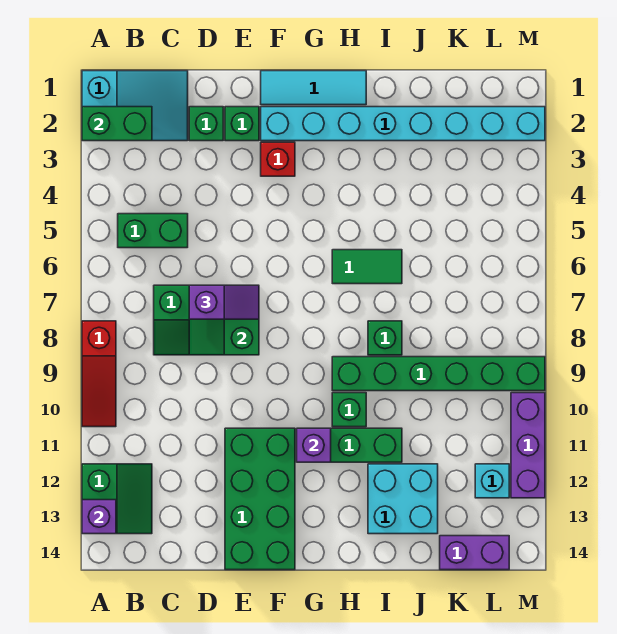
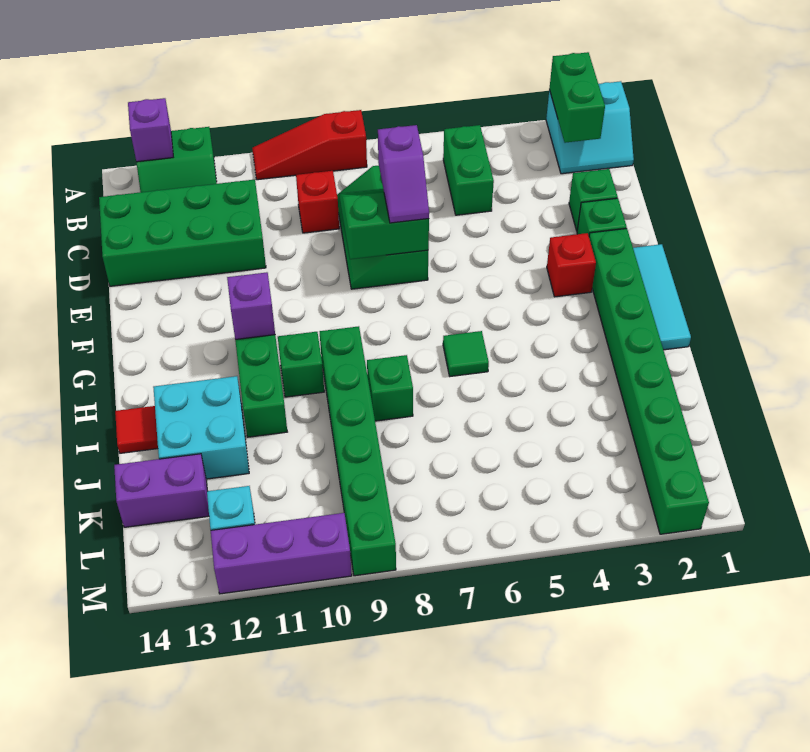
cyan 2x3 slope [82,71,188,141] -> cyan 2x2 slope [546,81,634,174]
none -> red 1x1 brick [296,171,339,233]
green 2x4 brick [225,428,295,570] -> green 2x4 brick moved to [99,180,266,286]
cyan 1x8 brick [261,107,545,141] -> green 1x8 brick [589,228,709,534]
green 1x2 tile [332,250,402,284] -> green 1x1 tile [443,331,489,376]
none -> red 1x1 tile [115,406,158,453]
purple 1x2 brick [440,536,509,570] -> purple 1x2 brick turned to [114,454,209,527]

